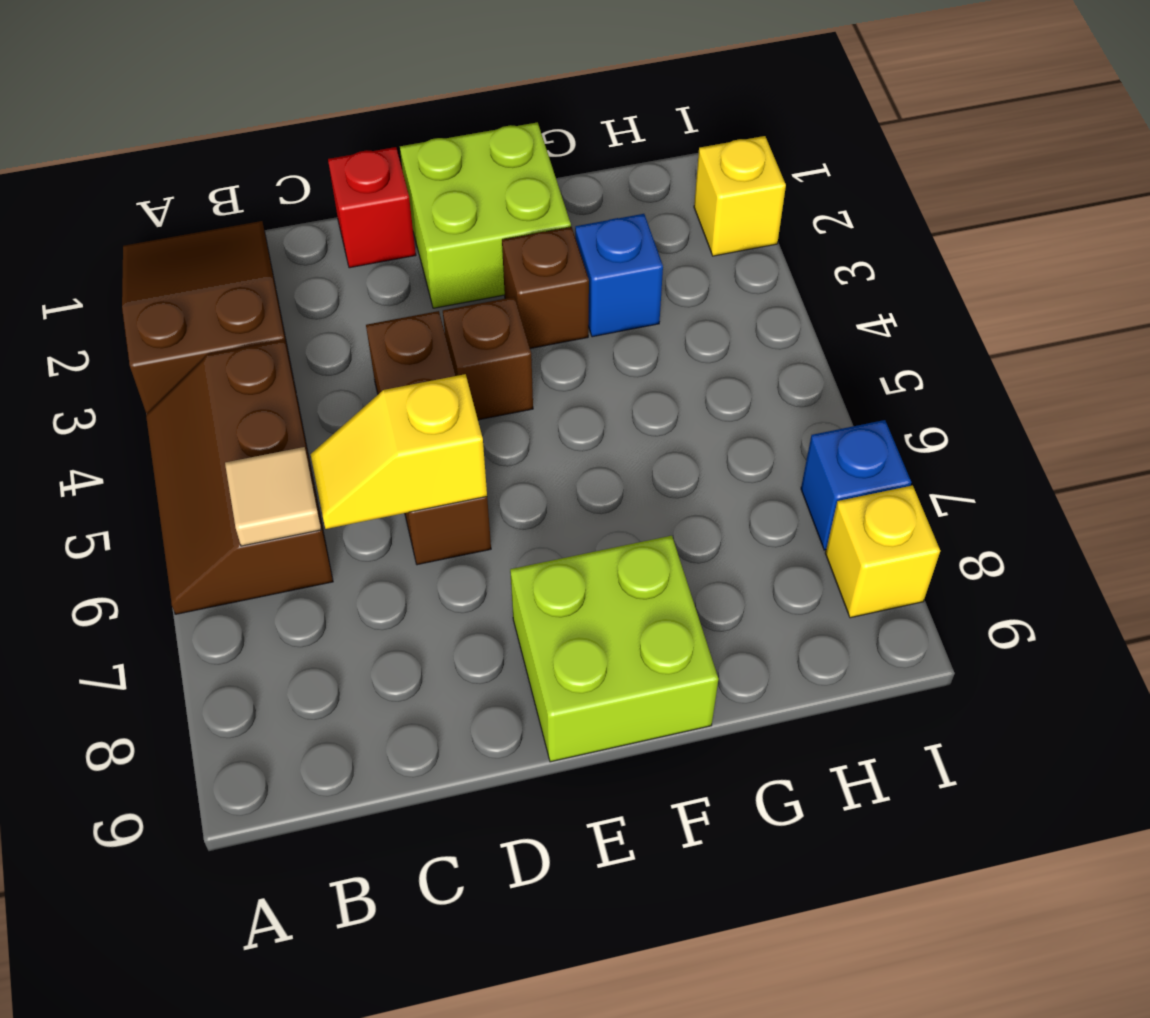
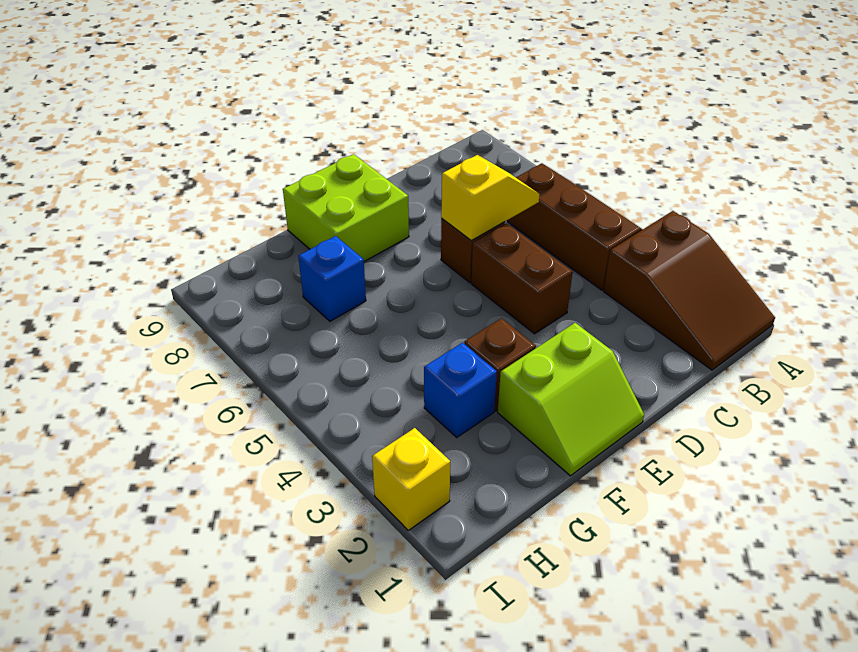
tan 1x1 tile [225,447,321,546] -> none
red 1x1 brick [328,147,416,268] -> none
lime 2x2 brick [400,122,571,308] -> lime 2x2 slope [498,323,644,476]
brown 1x1 brick [443,297,533,420] -> none
blue 1x1 brick [801,420,911,550] -> blue 1x1 brick moved to [298,236,366,321]
yellow 1x1 brick [825,485,940,618] -> none

